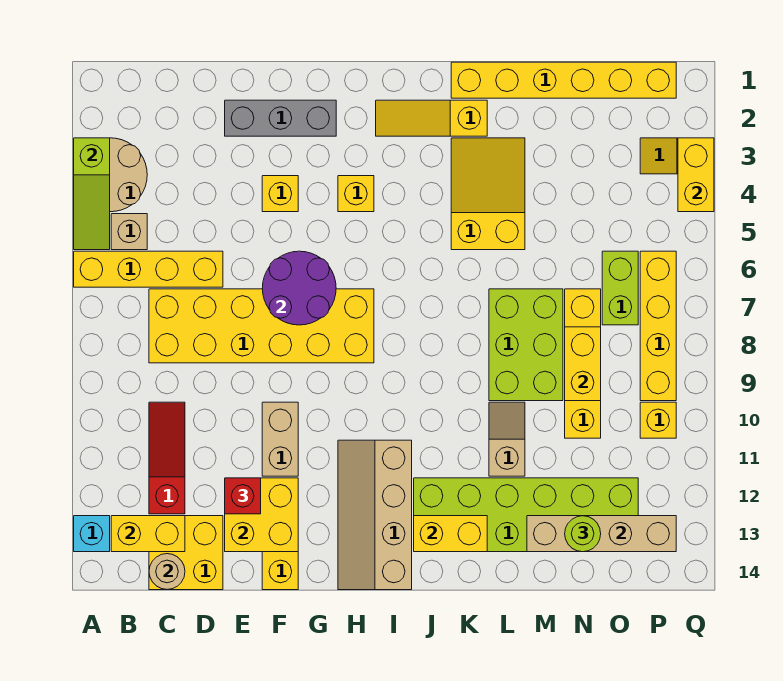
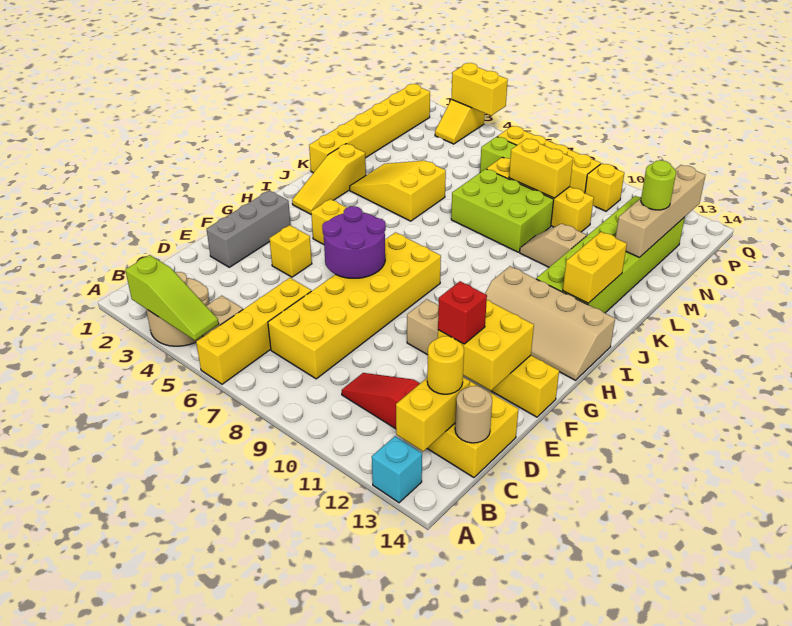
none -> yellow 1x1 round brick [427,336,464,394]

